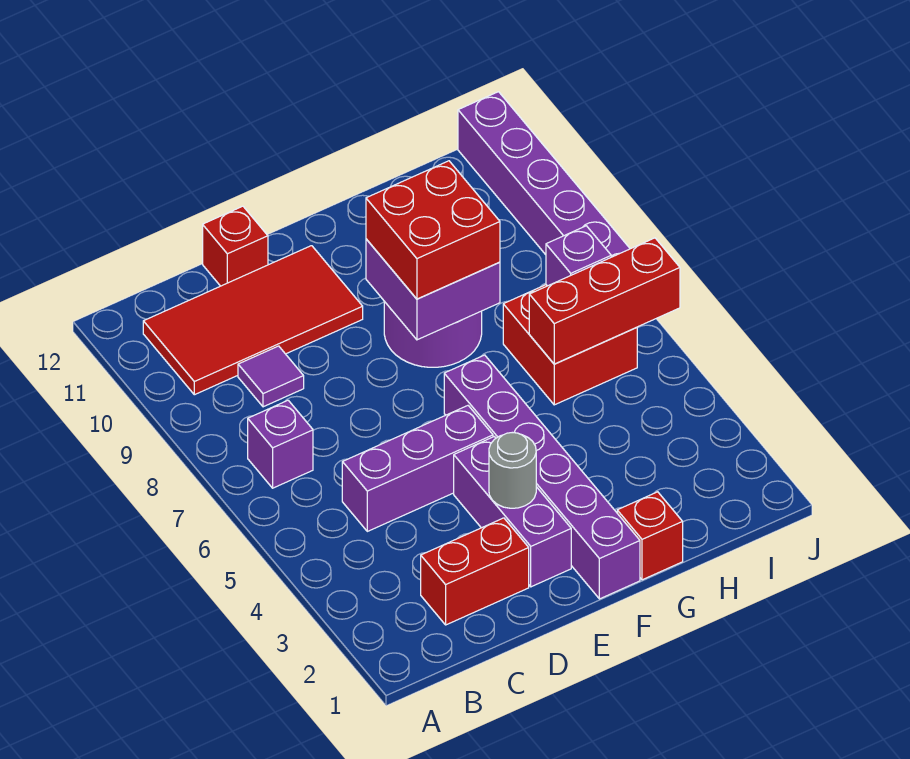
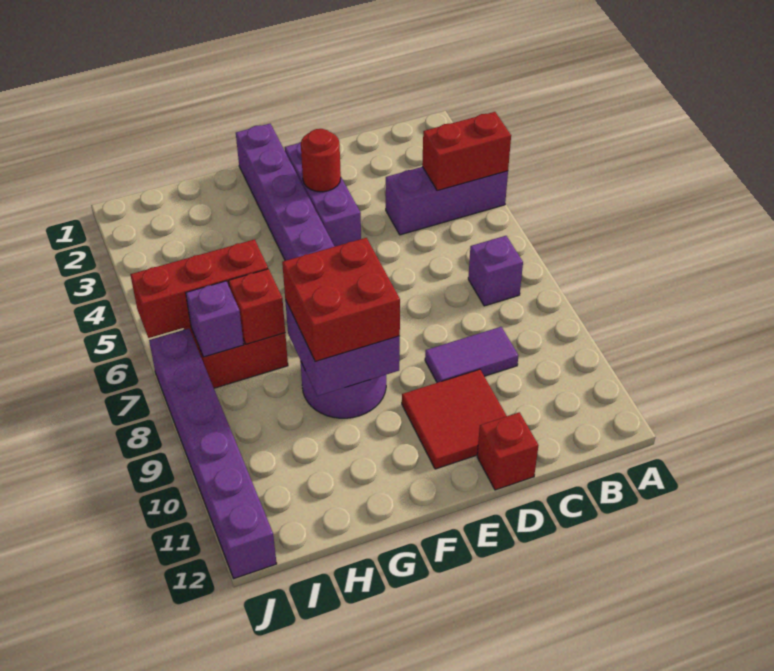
red 2x4 tile [143,246,363,395] -> red 2x2 tile [402,369,507,469]
red 1x2 brick [421,518,529,625] -> red 1x2 brick moved to [422,112,511,191]
purple 1x3 brick [342,406,493,531] -> purple 1x3 brick moved to [386,167,508,235]
purple 1x1 tile [238,346,304,407] -> purple 1x2 tile [425,327,518,383]
grey 1x1 round brick [489,433,536,508] -> red 1x1 round brick [301,129,341,192]
red 1x1 brick [617,492,683,580] -> red 1x1 brick moved to [229,269,285,344]

